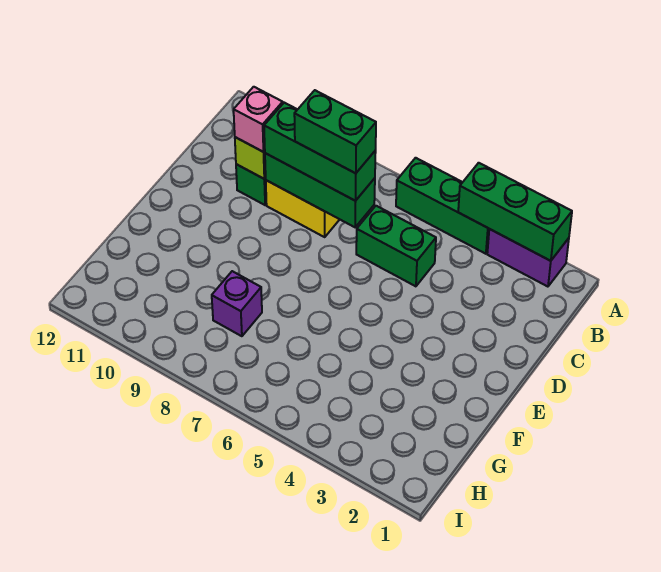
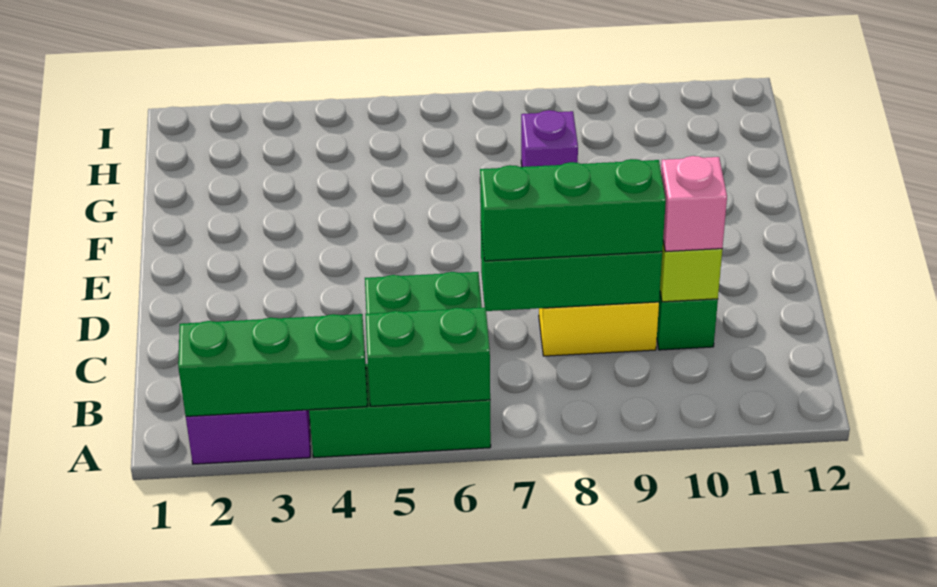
green 1x2 brick [294,90,376,173] -> green 1x2 brick moved to [365,307,490,406]

